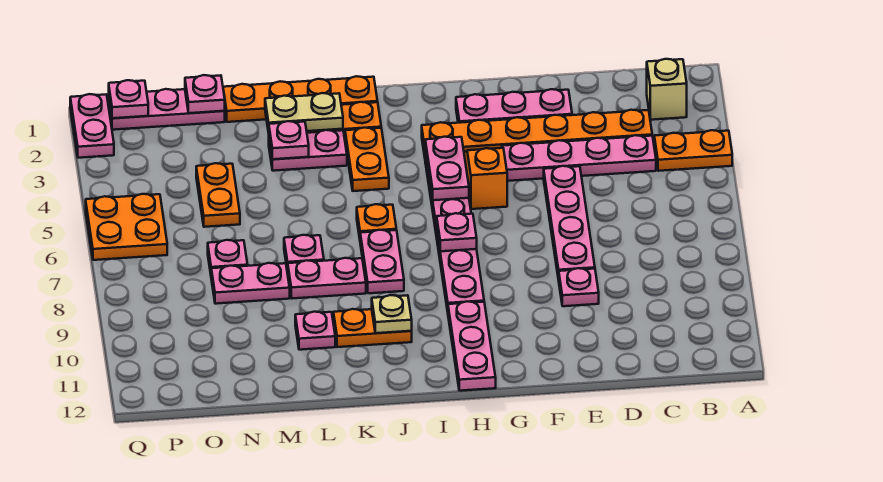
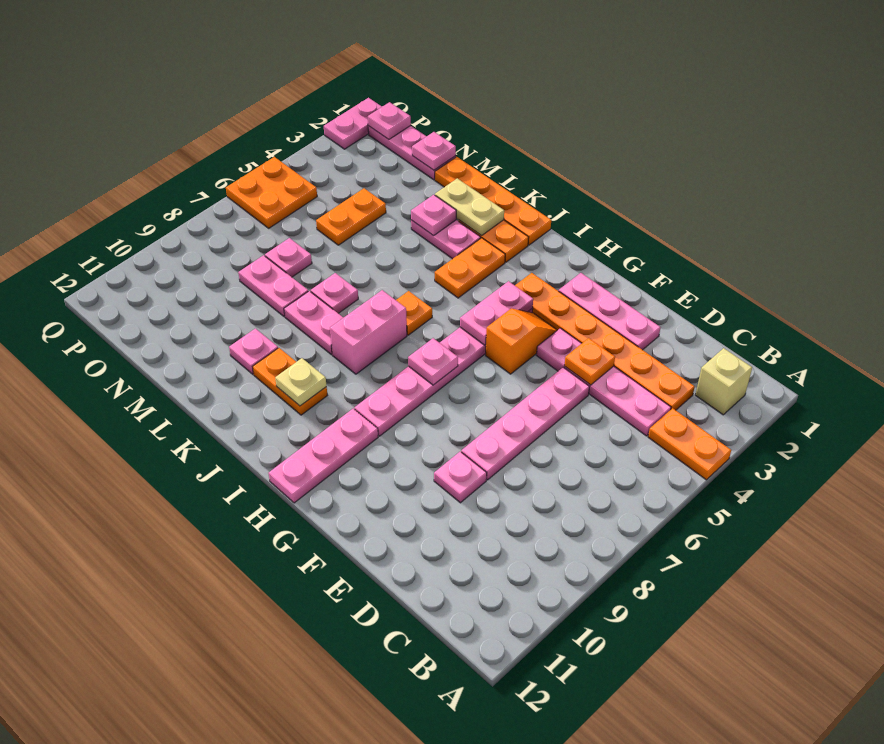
none -> orange 1x1 plate [564,338,615,385]
pink 1x2 plate [360,230,404,293] -> pink 1x2 brick [330,290,407,374]

